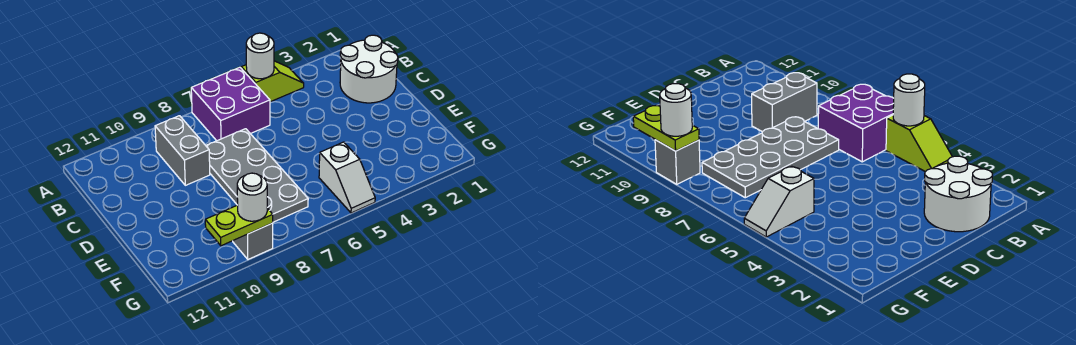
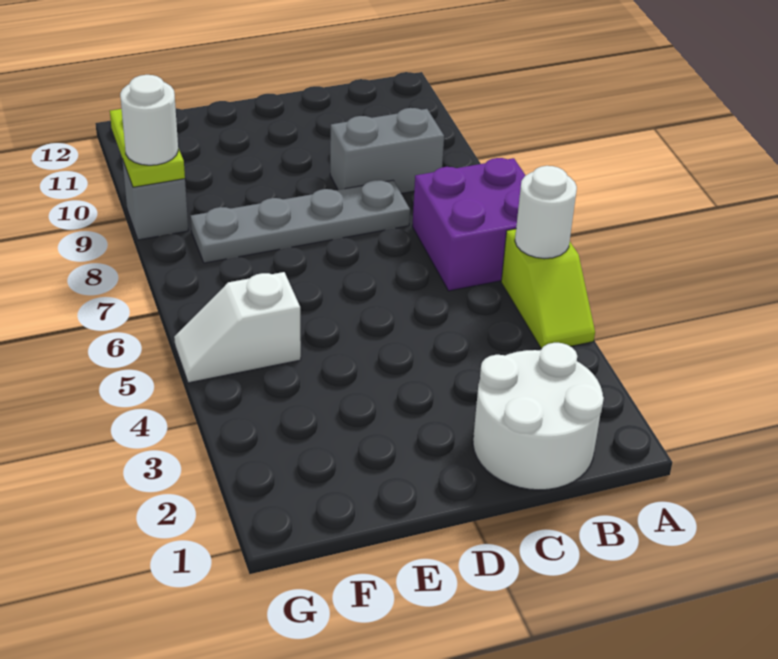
grey 2x4 plate [206,129,308,222] -> grey 1x4 plate [191,180,410,263]

